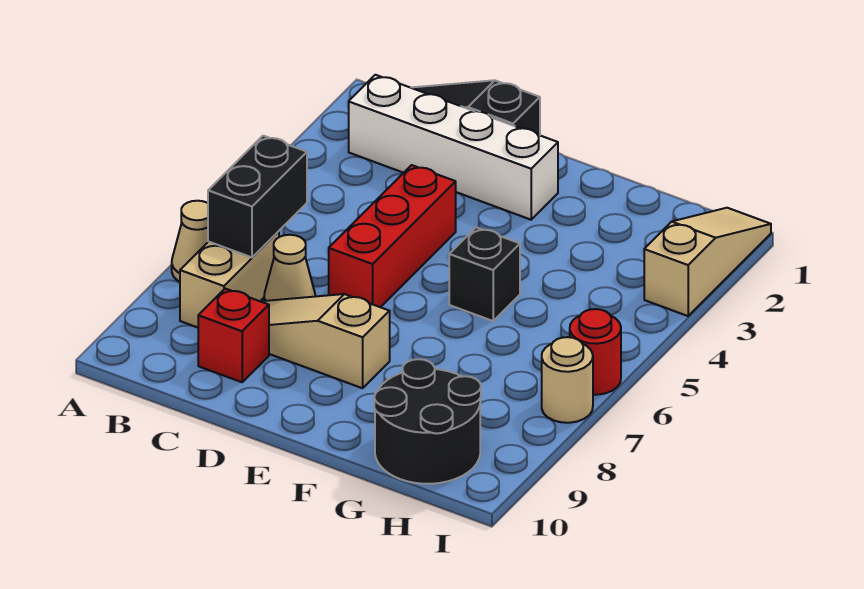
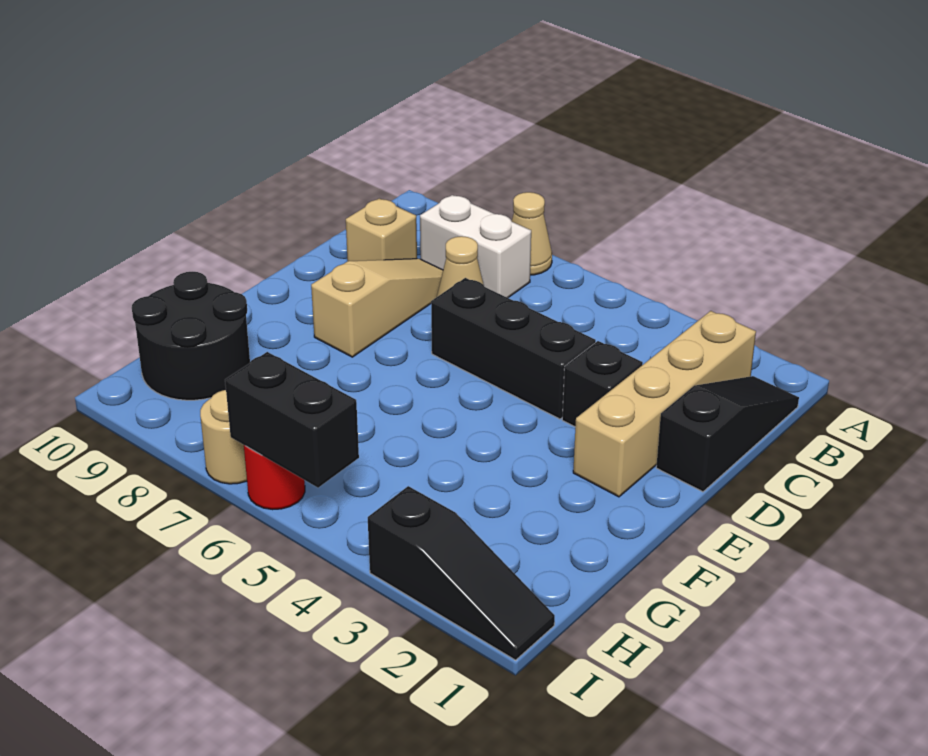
white 1x4 brick [349,75,558,220] -> tan 1x4 brick [573,311,756,497]
black 1x2 brick [208,136,307,257] -> black 1x2 brick moved to [225,352,359,488]
tan 1x2 brick [180,231,279,328] -> white 1x2 brick [420,195,531,298]
red 1x1 brick [198,289,269,382] -> tan 1x1 brick [346,198,417,261]
red 1x3 brick [329,165,456,307] -> black 1x3 brick [431,278,596,419]
black 1x1 brick [449,227,520,321] -> black 1x1 brick moved to [562,341,643,427]
tan 1x3 slope [644,208,771,316] -> black 1x3 slope [368,486,555,660]

